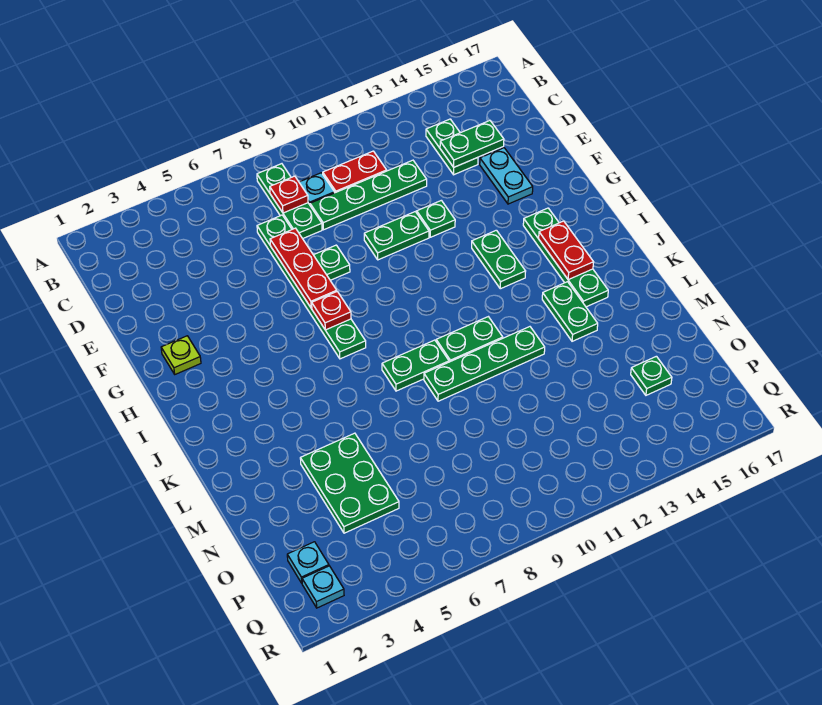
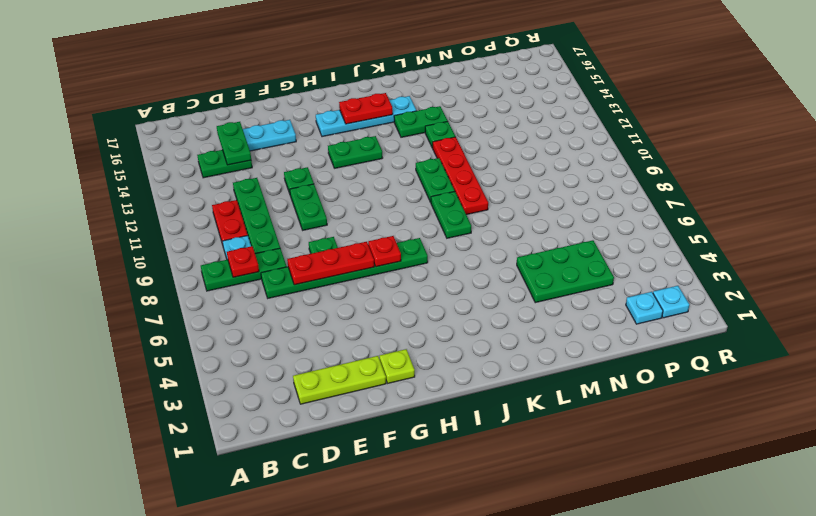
none -> lime 1x3 plate [293,356,386,404]
green 1x4 plate [523,208,608,307] -> cyan 1x4 plate [316,96,416,137]
green 1x4 plate [424,327,545,401] -> red 1x4 plate [433,137,488,215]
green 1x1 plate [631,356,672,395] -> green 1x1 plate moved to [425,121,455,148]

